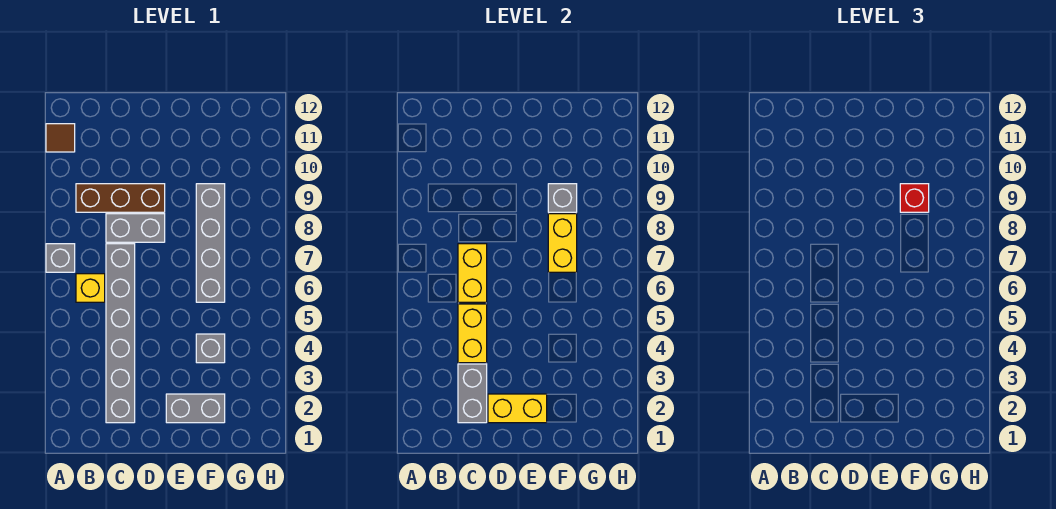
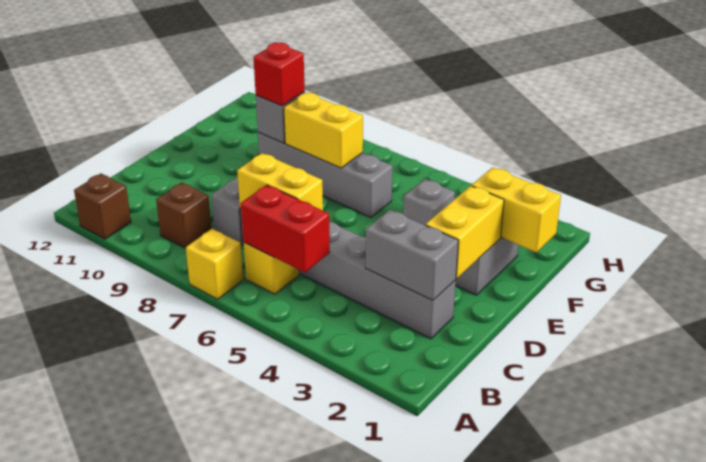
grey 1x1 brick [46,244,75,272] -> yellow 1x1 brick [186,229,243,299]
brown 1x1 tile [46,124,75,152] -> brown 1x1 brick [74,174,131,239]
none -> red 1x2 brick [241,185,330,272]
brown 1x3 brick [76,184,165,212] -> brown 1x1 brick [156,183,211,248]
yellow 1x2 brick [458,304,487,363] -> yellow 1x2 brick moved to [472,167,561,253]

